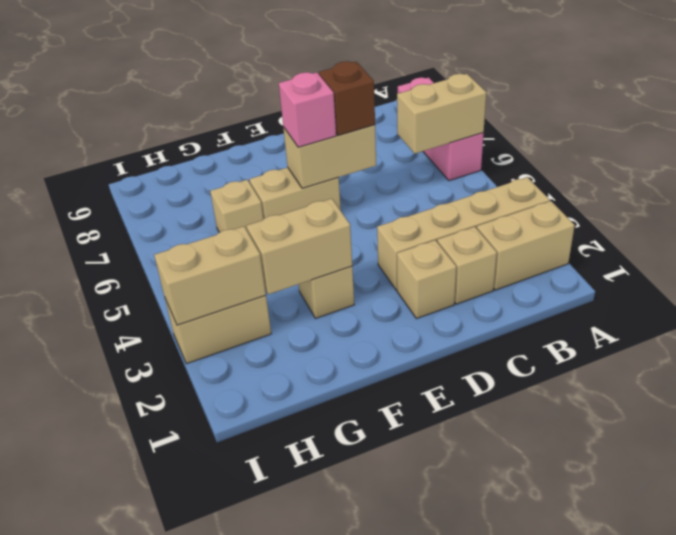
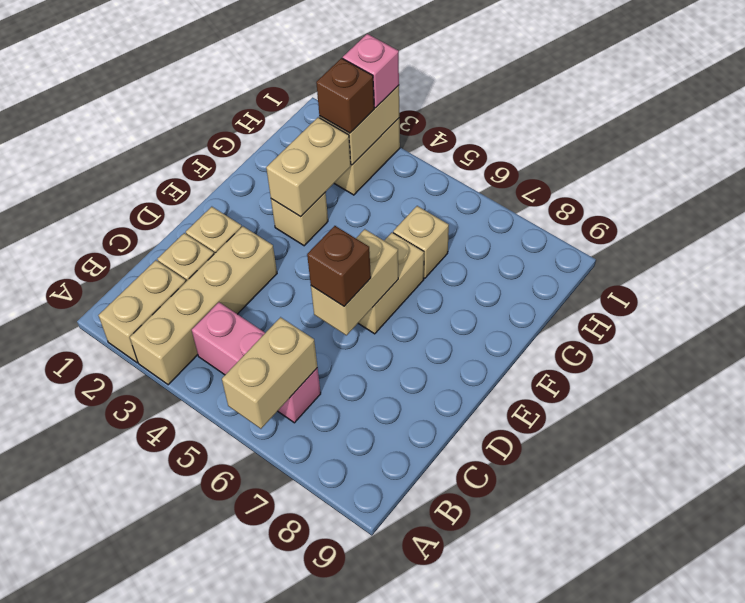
pink 1x3 brick [398,78,484,181] -> pink 1x3 brick moved to [192,302,321,423]
pink 1x1 brick [279,72,336,147] -> pink 1x1 brick moved to [343,34,399,108]
none -> brown 1x1 brick [316,58,374,133]

